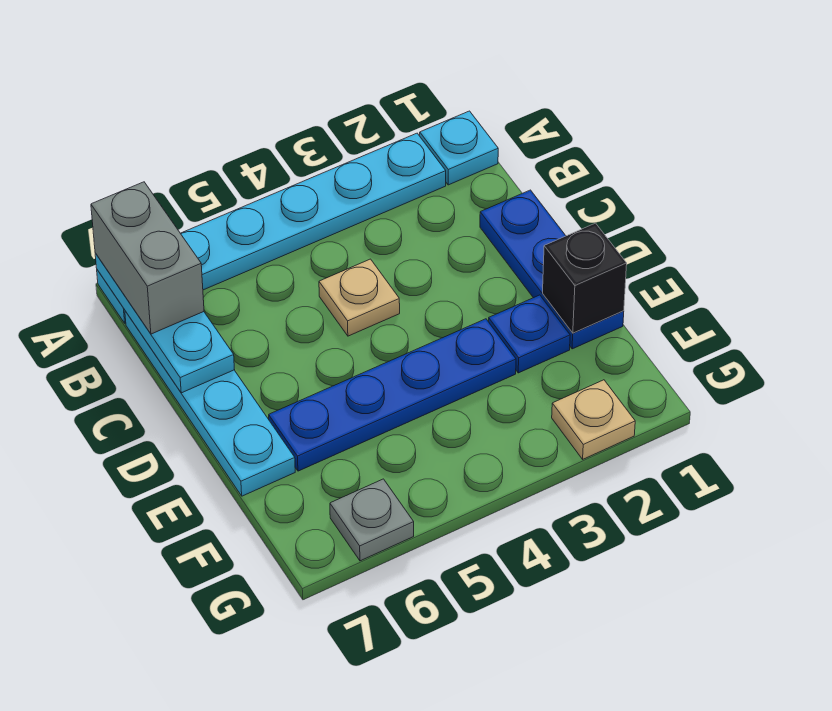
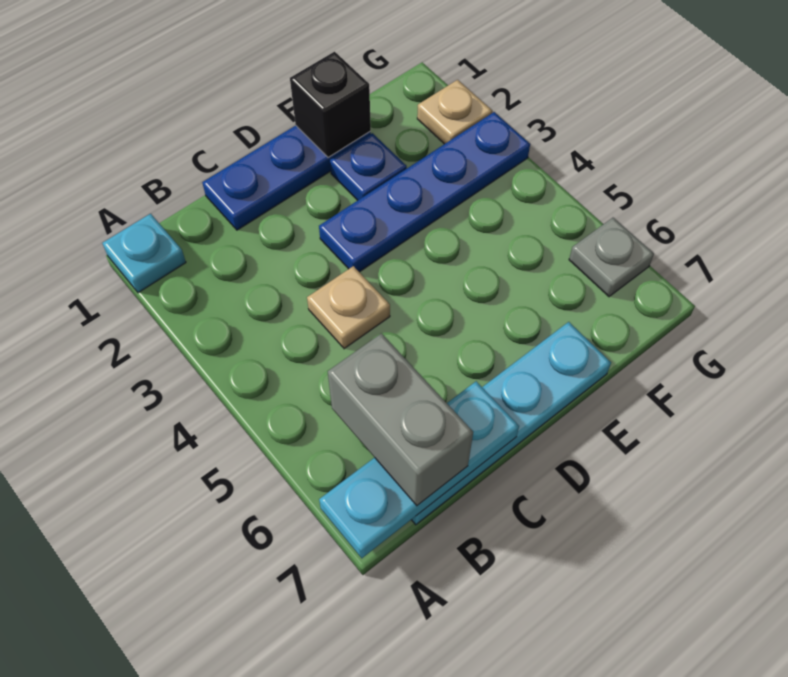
cyan 1x6 plate [97,133,446,323] -> none
grey 1x2 brick [91,182,204,334] -> grey 1x2 brick turned to [328,333,473,506]
blue 1x4 plate [269,319,516,471] -> blue 1x4 plate turned to [319,112,530,272]

